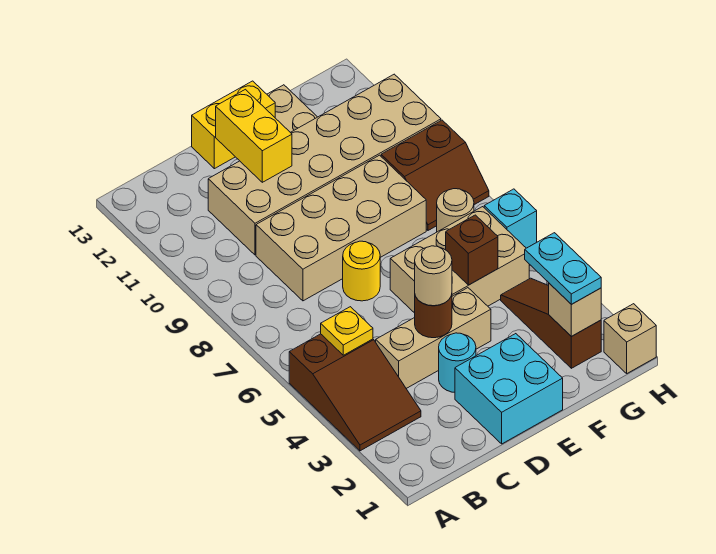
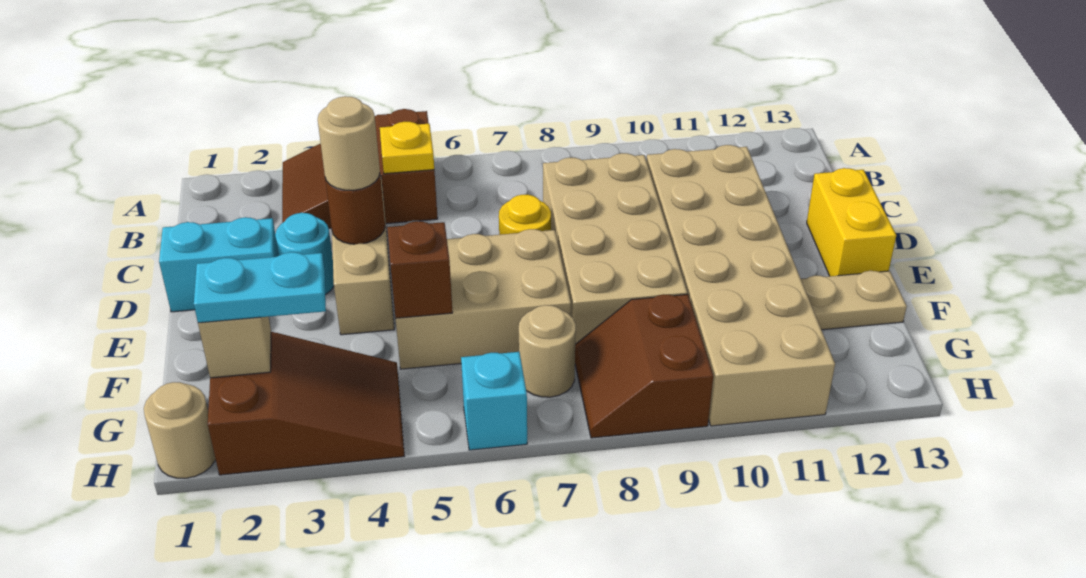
cyan 2x2 brick [455,334,563,444] -> cyan 1x2 brick [159,217,279,312]
yellow 1x2 brick [216,89,292,182] -> none
tan 2x3 brick [390,207,529,313] -> tan 2x3 brick turned to [396,229,571,369]
brown 1x3 slope [501,278,601,368] -> brown 2x3 slope [208,332,404,475]
tan 1x1 brick [604,304,656,373] -> tan 1x1 round brick [144,382,216,478]

